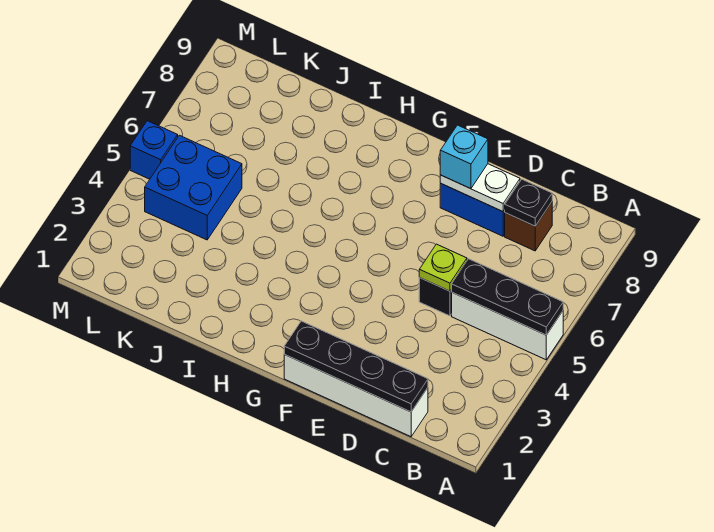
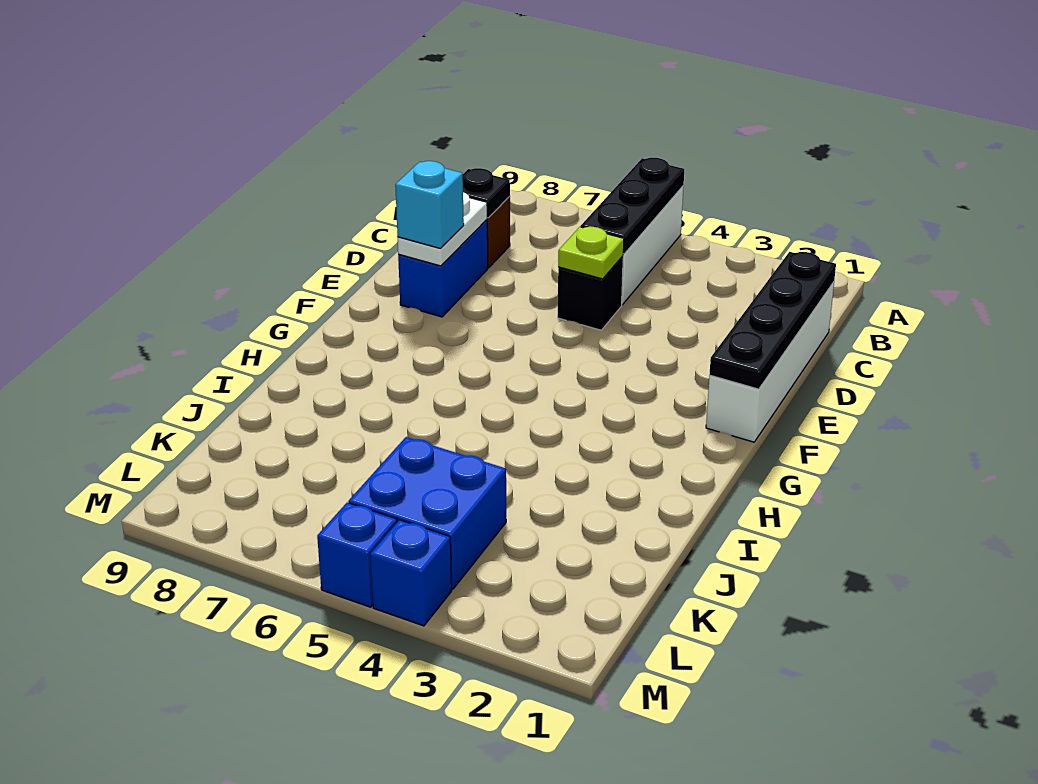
none -> blue 1x1 brick [370,520,452,626]

